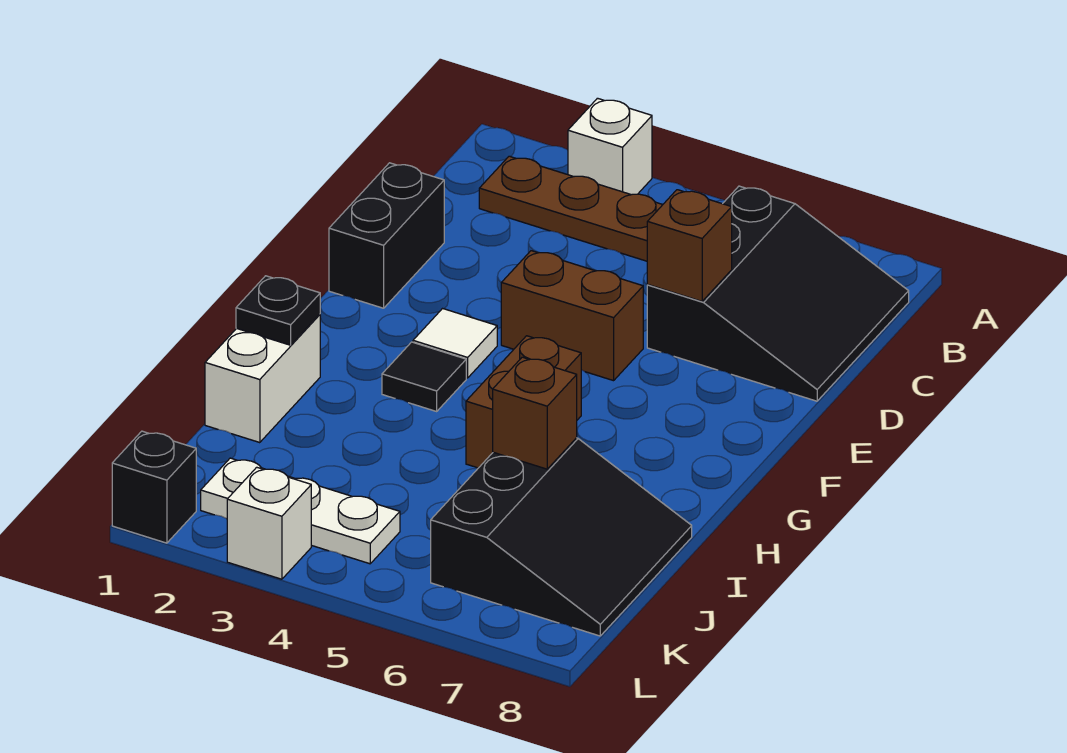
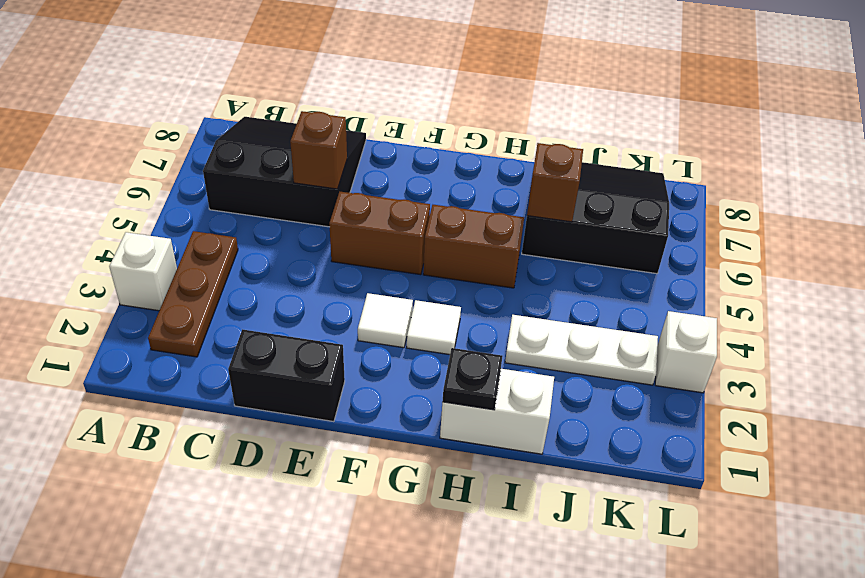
brown 1x2 brick [501,251,643,381] -> brown 1x2 brick turned to [329,192,430,275]
black 1x1 tile [382,342,466,411] -> white 1x1 tile [407,300,461,355]
white 1x3 plate [201,458,400,564] -> white 1x3 plate turned to [505,315,658,385]
black 1x1 brick [112,431,196,543] -> none

